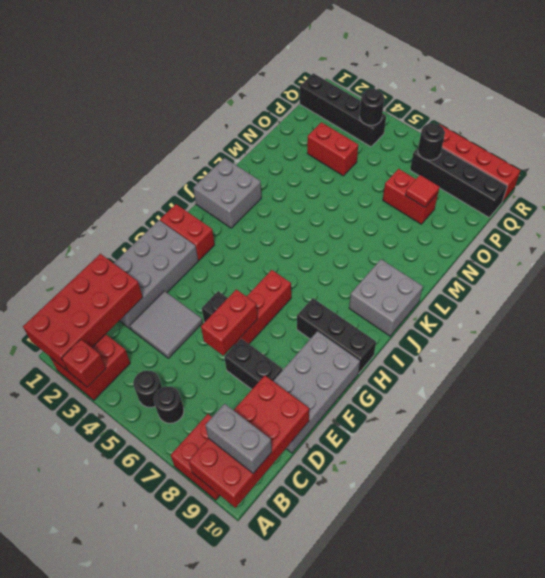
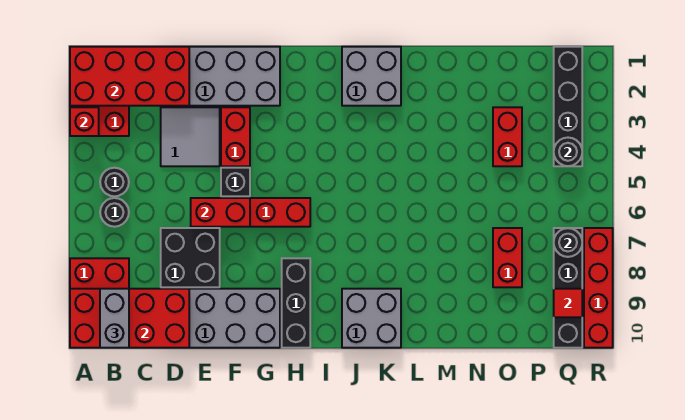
black 1x2 brick [224,339,282,389] -> black 2x2 brick [161,228,220,287]
red 1x2 brick [160,204,215,260] -> red 1x2 brick moved to [221,107,250,166]
red 1x1 tile [405,175,439,207] -> red 1x1 tile moved to [554,289,582,317]

